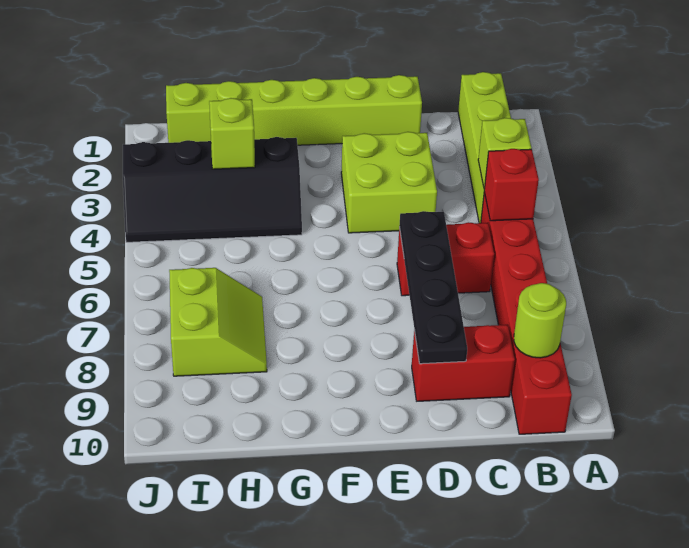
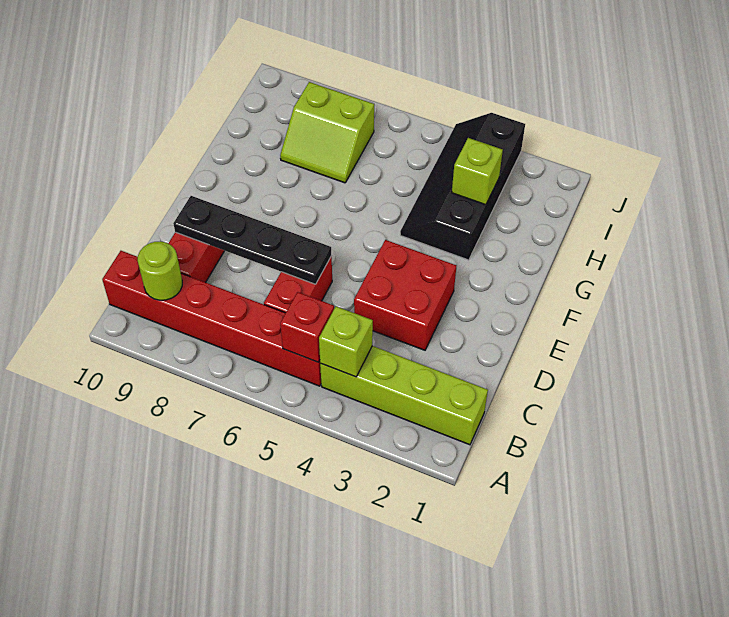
lime 1x6 brick [166,75,422,145] -> none
lime 2x2 brick [341,132,437,233] -> red 2x2 brick [354,240,456,350]

